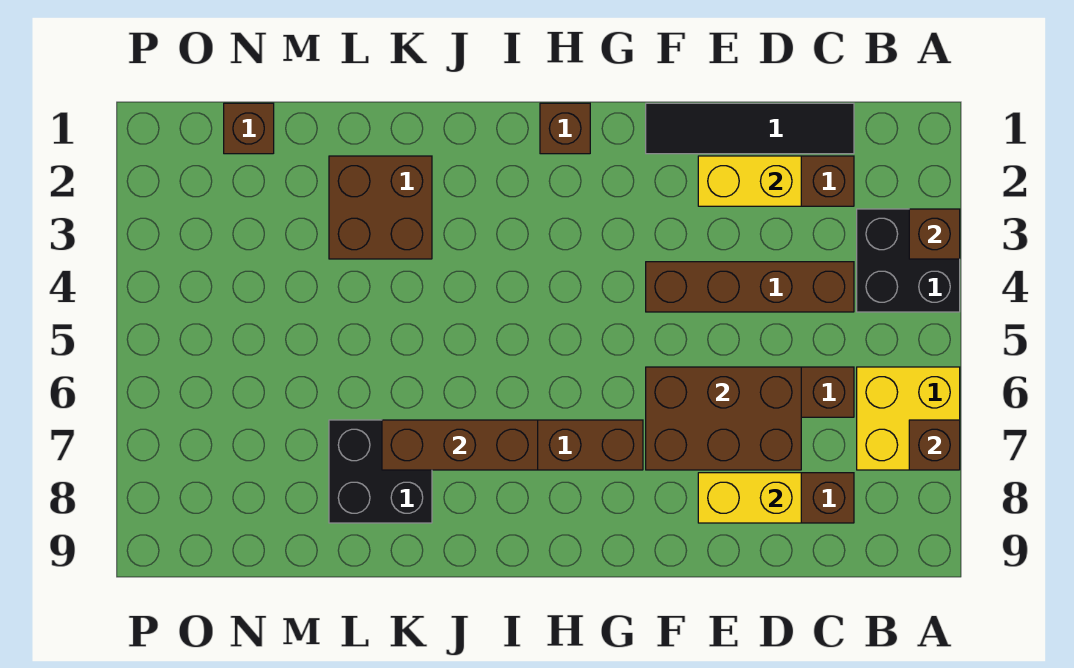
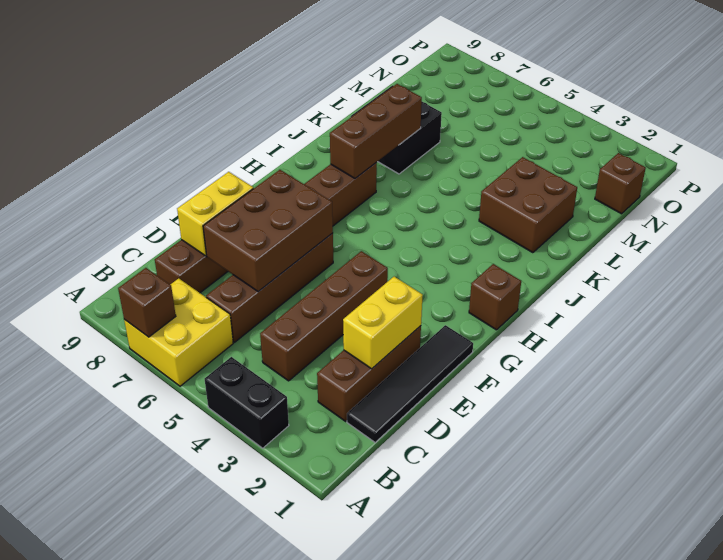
black 2x2 brick [857,209,960,312] -> black 1x2 brick [205,357,289,448]
brown 1x1 brick [909,209,960,259] -> none

